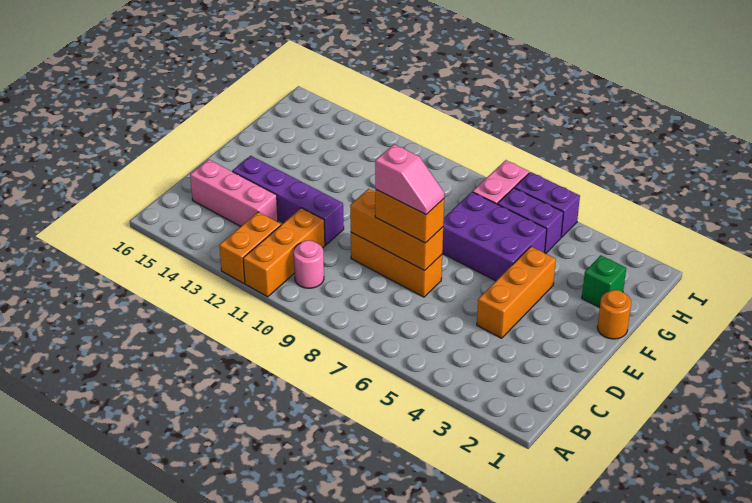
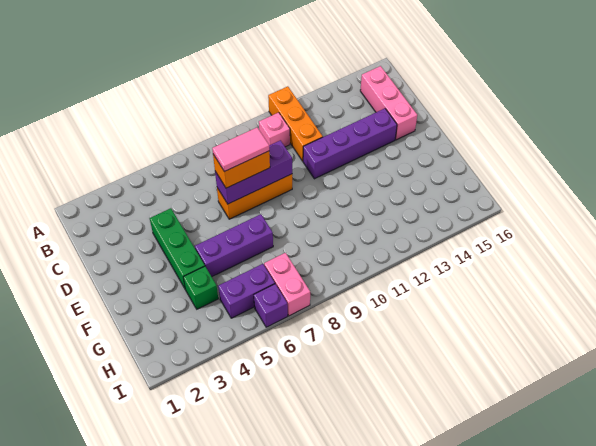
orange 1x2 brick [219,212,281,283] -> none
pink 1x1 round brick [294,240,324,288] -> pink 1x1 brick [259,112,290,147]
pink 1x3 brick [190,160,278,227] -> pink 1x3 brick turned to [360,66,417,140]
orange 1x3 brick [477,247,556,338] -> green 1x3 brick [150,208,205,290]
orange 1x3 brick [350,189,443,270] -> purple 1x3 brick [215,140,292,204]
pink 1x2 slope [375,144,444,215] -> pink 1x2 tile [212,128,269,172]
orange 1x1 round brick [597,290,631,339] -> none
purple 2x3 brick [442,192,547,281] -> purple 1x3 brick [195,214,273,277]
green 1x1 brick [582,255,626,307] -> green 1x1 brick moved to [183,266,218,309]
purple 1x2 brick [515,172,580,237] -> purple 1x1 brick [254,284,288,327]

